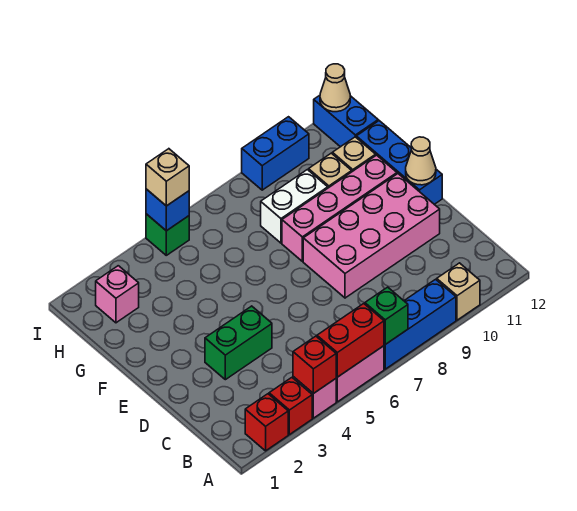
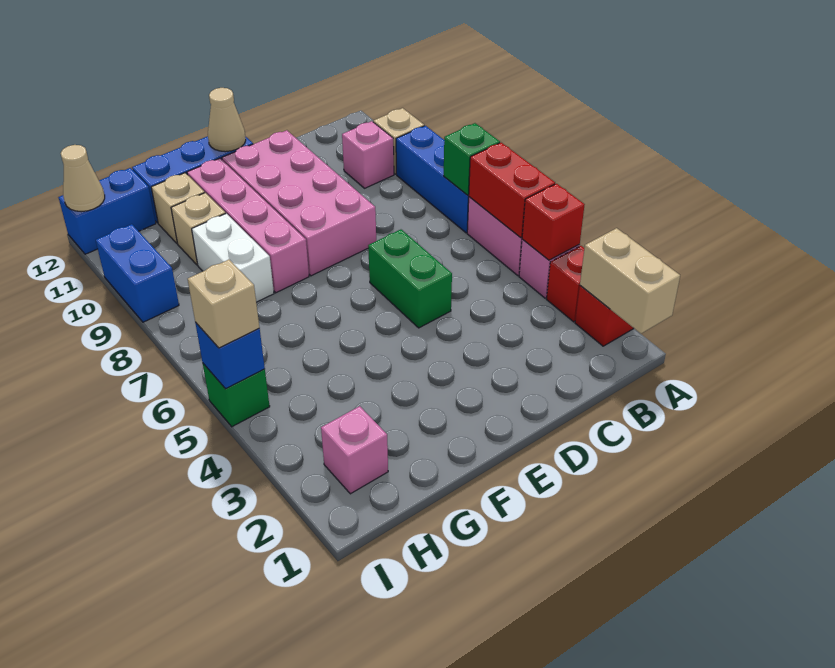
none -> tan 1x2 brick [580,228,680,334]
none -> pink 1x1 brick [342,121,394,188]
green 1x2 brick [205,306,272,380] -> green 1x2 brick moved to [368,230,452,328]

